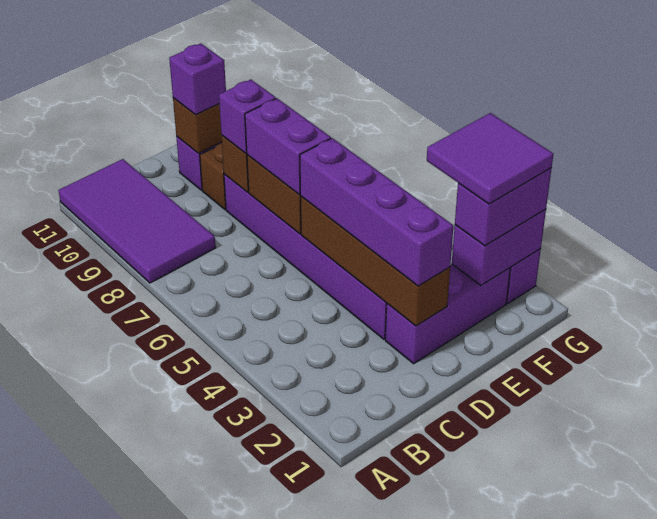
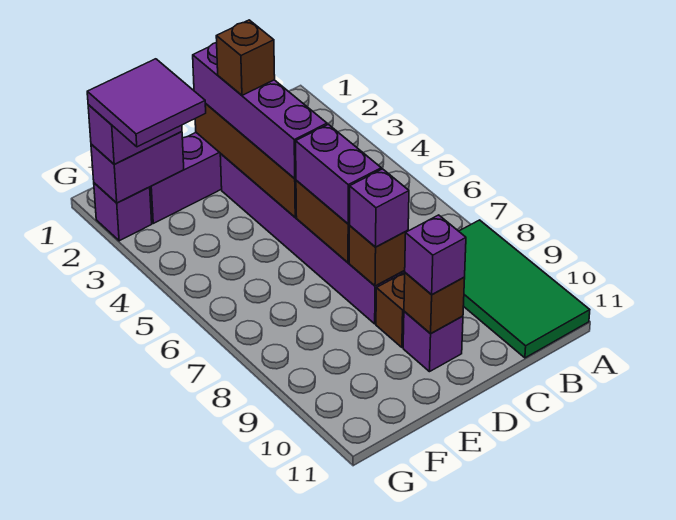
purple 2x4 tile [58,159,216,283] -> green 2x4 tile [459,220,590,358]
none -> brown 1x1 brick [216,20,275,95]

